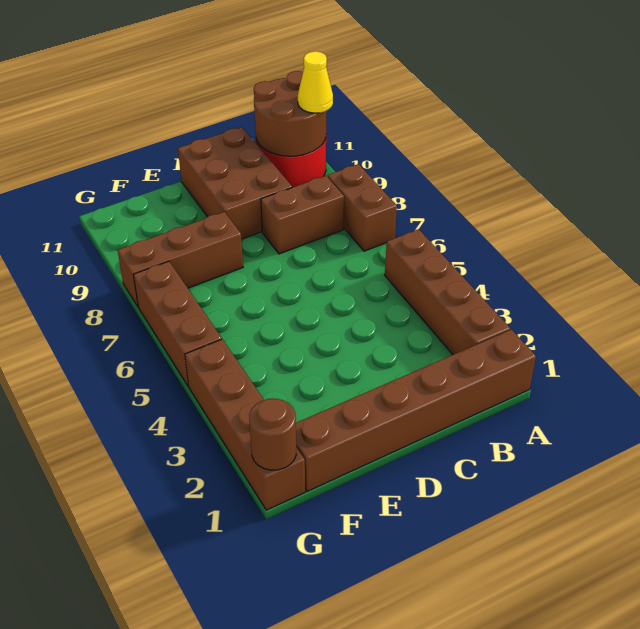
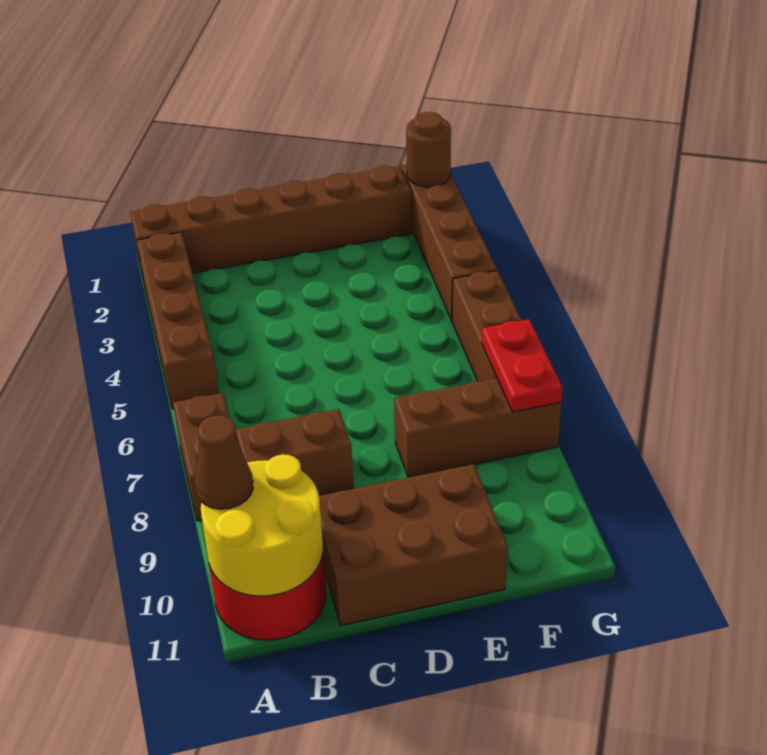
brown 2x2 round brick [254,71,326,156] -> yellow 2x2 round brick [201,454,323,596]
yellow 1x1 cone [298,51,333,113] -> brown 1x1 cone [195,415,253,509]
brown 2x3 brick [178,127,292,239] -> brown 2x3 brick turned to [319,464,507,625]
none -> red 1x2 plate [482,319,563,412]

